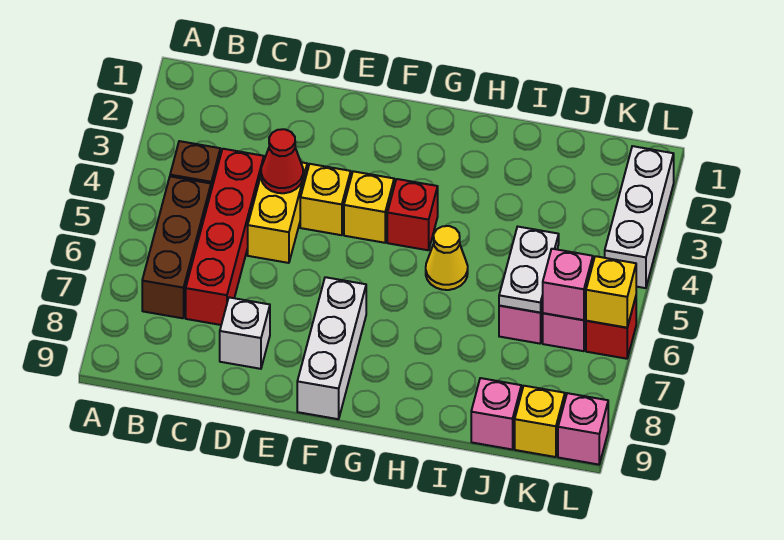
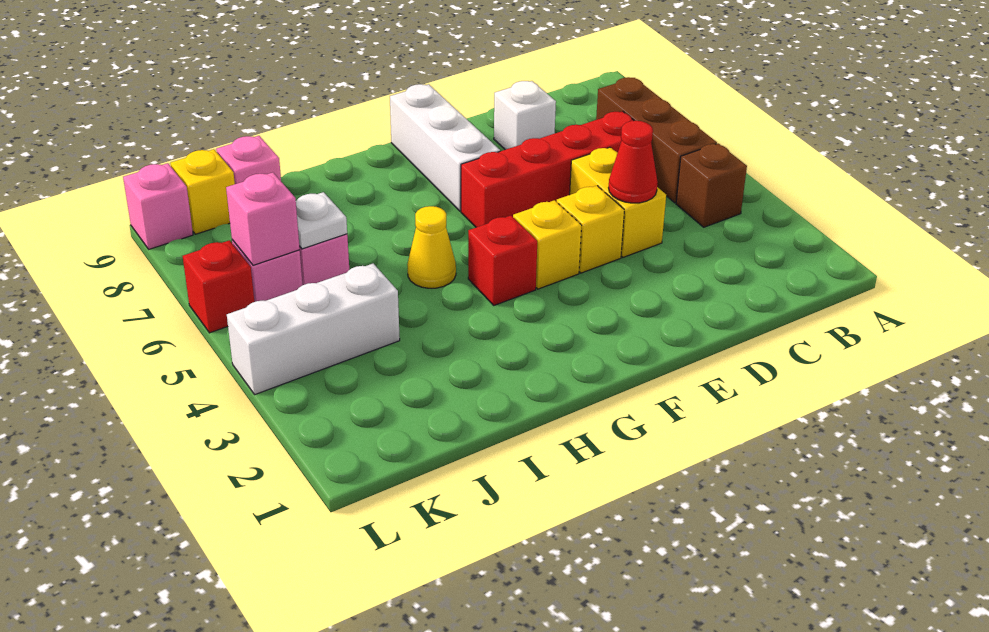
red 1x4 brick [186,149,264,325] -> red 1x4 brick turned to [461,111,634,227]
white 1x2 plate [499,227,559,313] -> white 1x1 plate [296,192,347,249]
white 1x3 brick [605,146,674,288] -> white 1x3 brick turned to [227,264,400,394]
yellow 1x1 brick [586,256,636,328] -> none

